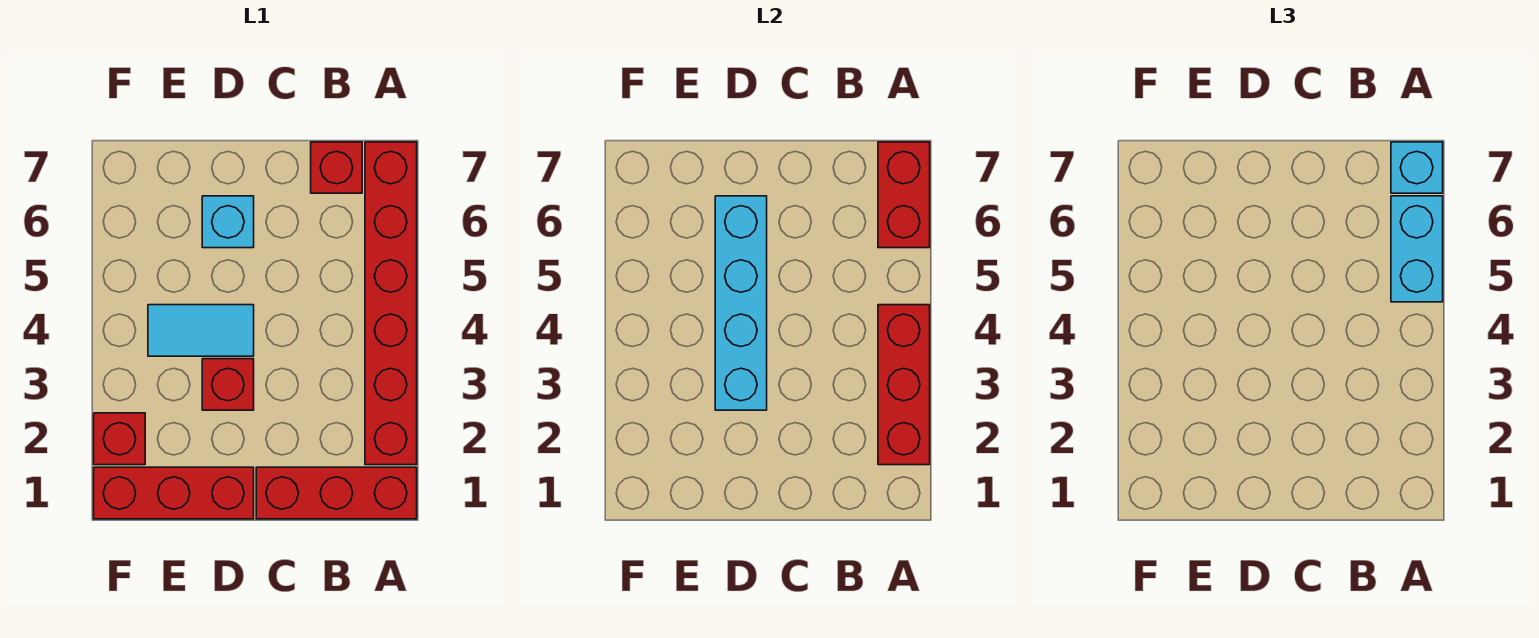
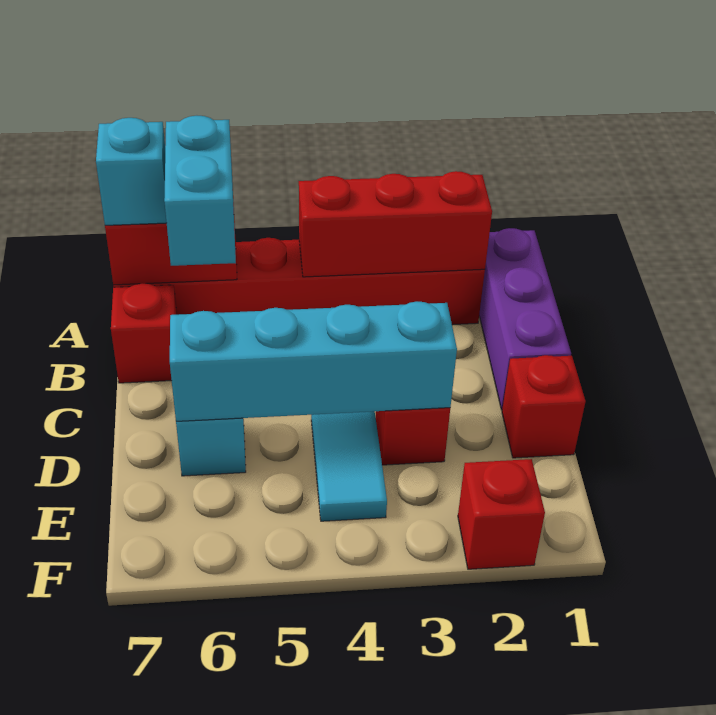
red 1x3 brick [256,467,417,519] -> purple 1x3 brick [479,228,571,410]
cyan 1x2 brick [1391,196,1443,302] -> cyan 1x2 brick turned to [164,116,236,266]
red 1x3 brick [94,467,254,519] -> red 1x1 brick [502,355,585,458]

